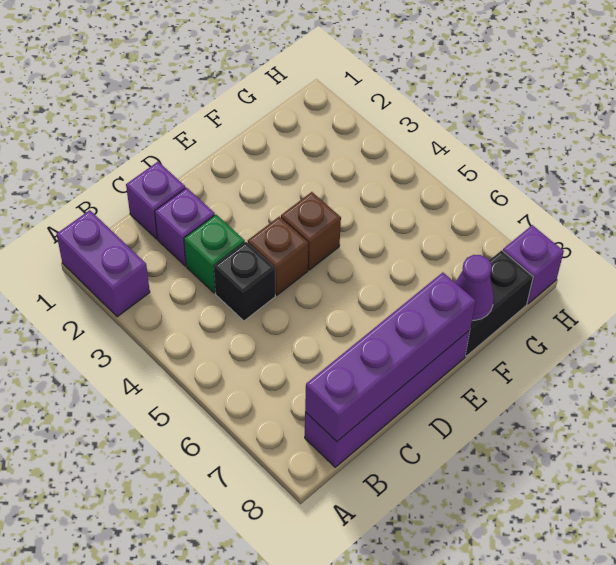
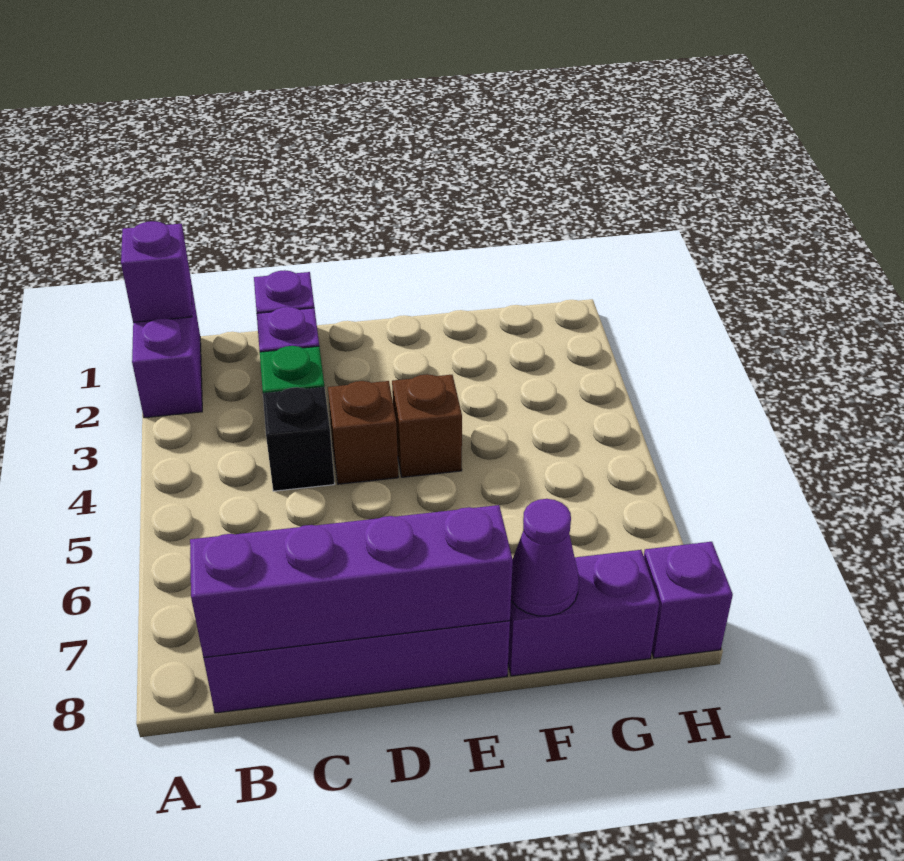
none -> purple 1x1 brick [121,221,192,322]
black 1x2 brick [465,250,533,356] -> purple 1x2 brick [508,550,659,676]

